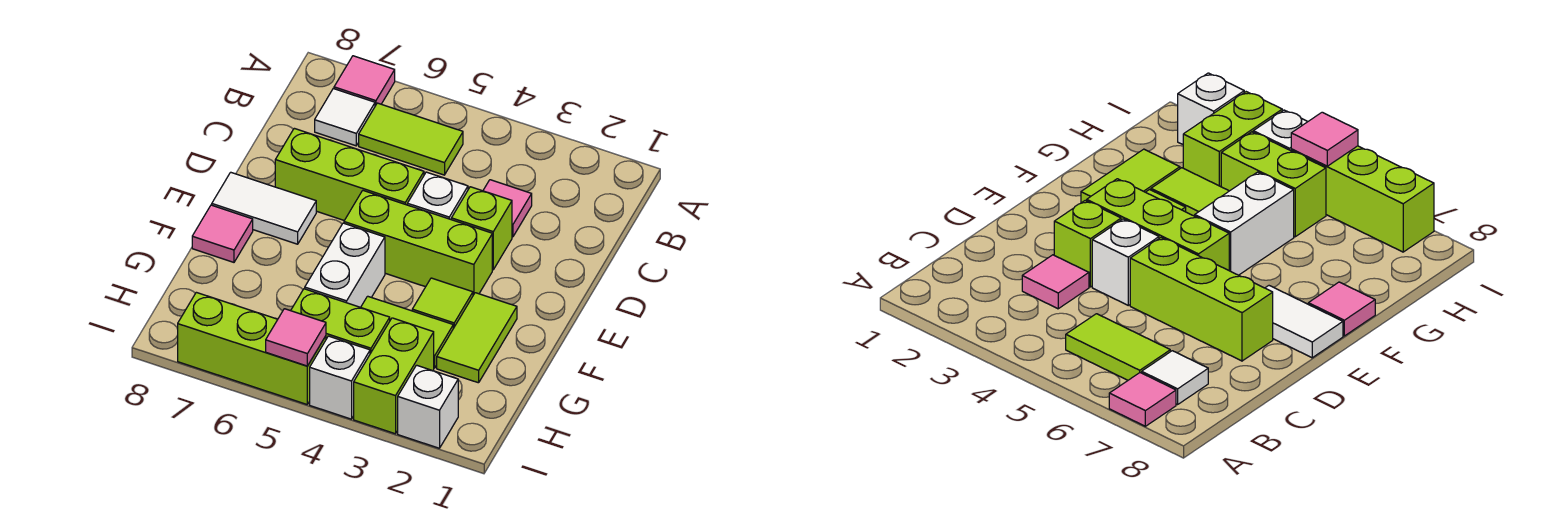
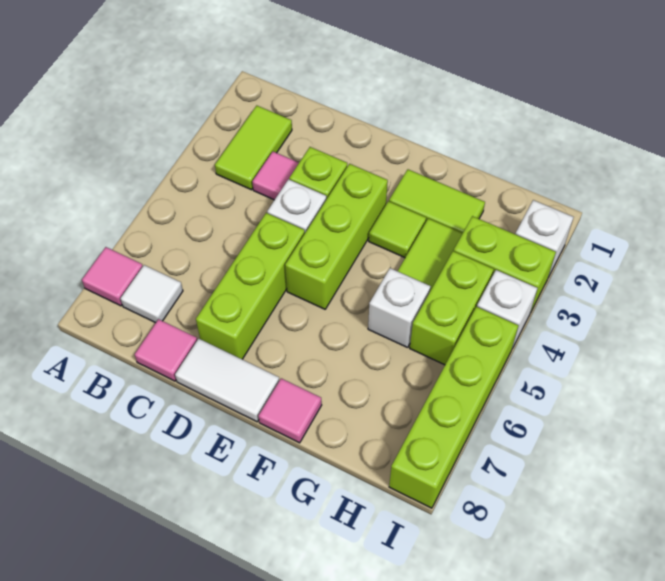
lime 1x2 tile [359,103,463,175] -> lime 1x2 tile moved to [215,106,292,190]
white 1x2 tile [212,172,316,244] -> white 1x2 tile turned to [175,339,279,422]
white 1x2 brick [305,223,385,307] -> white 1x1 brick [368,268,430,347]
lime 1x3 brick [178,292,326,404] -> lime 1x4 brick [389,307,518,508]
pink 1x1 tile [266,309,326,366] -> pink 1x1 tile moved to [135,319,197,381]

